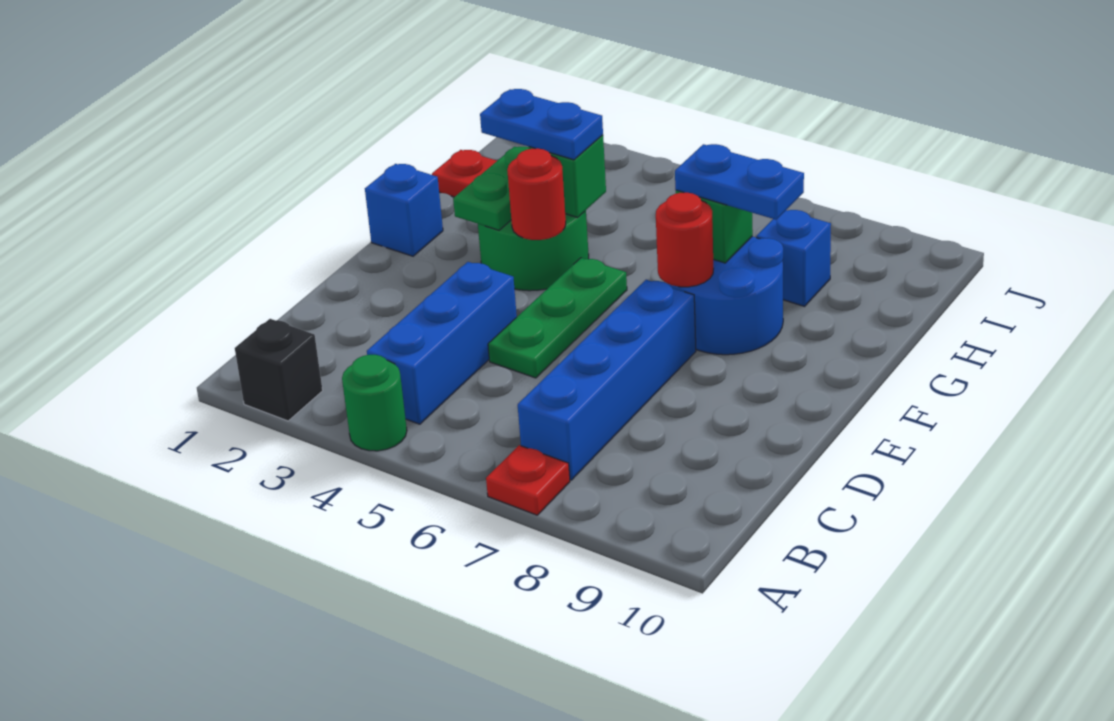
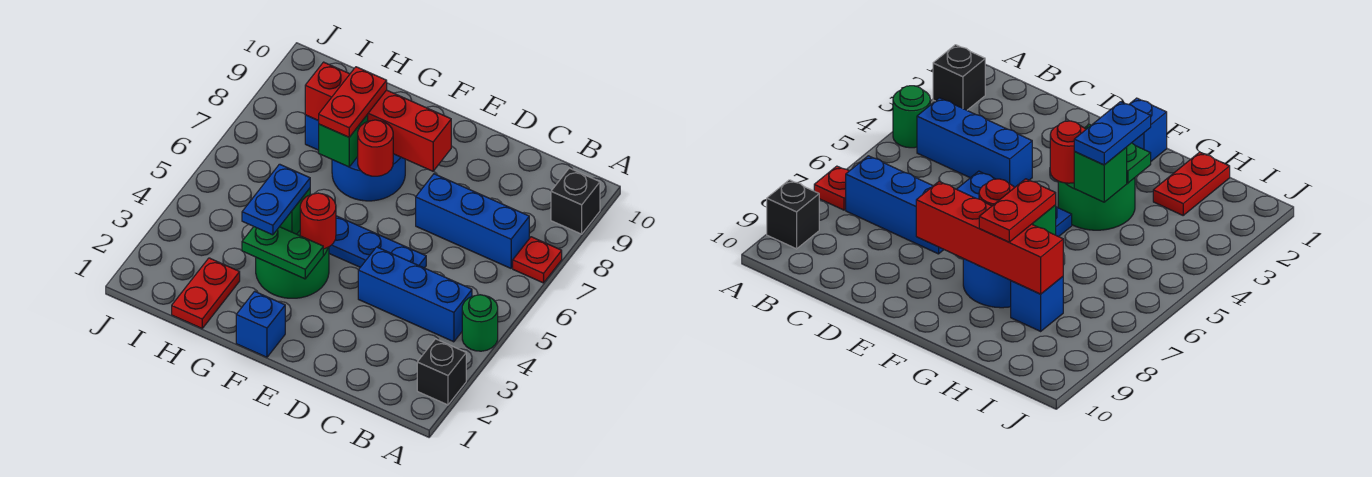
none -> black 1x1 brick [551,168,600,234]
blue 1x4 brick [518,280,696,480] -> blue 1x3 brick [416,174,529,268]
green 1x3 plate [488,258,627,378] -> blue 1x3 plate [329,216,426,268]
none -> red 1x4 brick [305,62,451,171]
blue 1x2 plate [675,144,804,220] -> red 1x2 plate [319,67,387,137]

